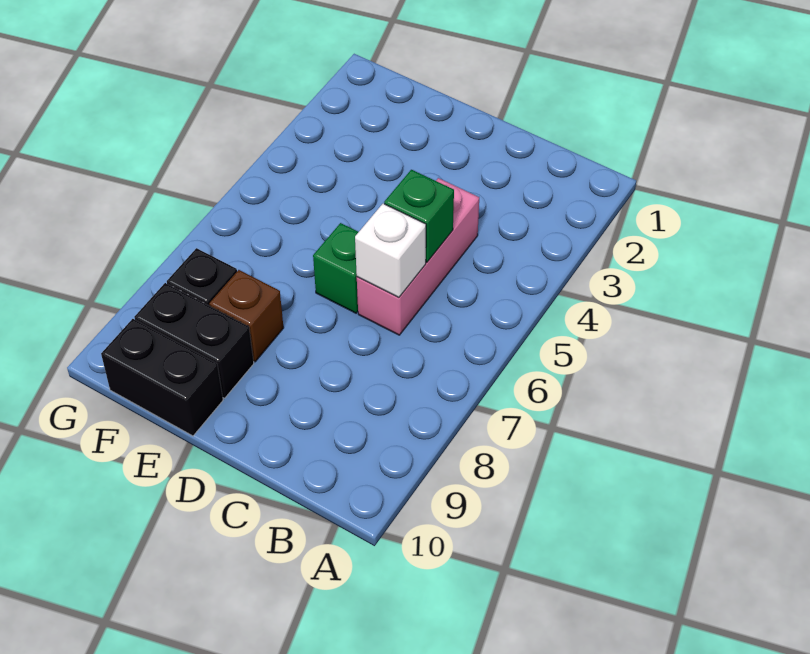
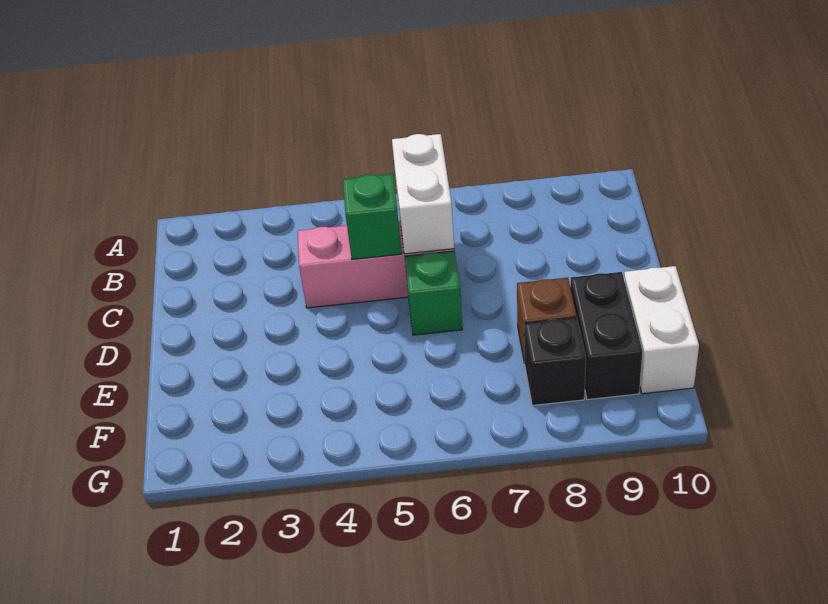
white 1x1 brick [355,204,426,298] -> white 1x2 brick [392,134,454,254]
black 1x2 brick [101,319,223,436] -> white 1x2 brick [624,266,699,394]

